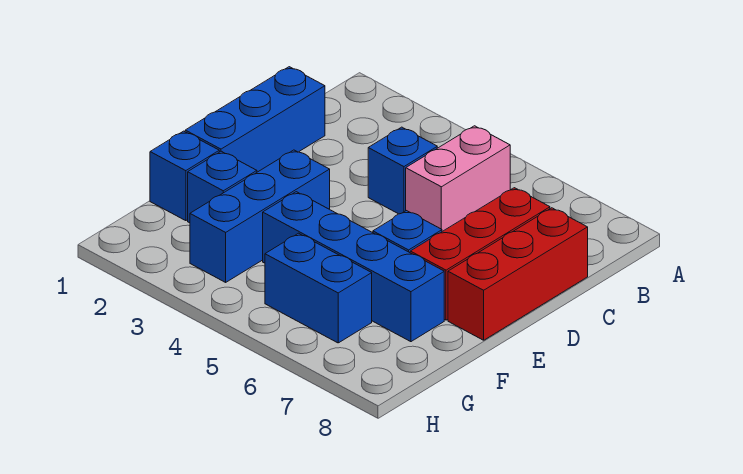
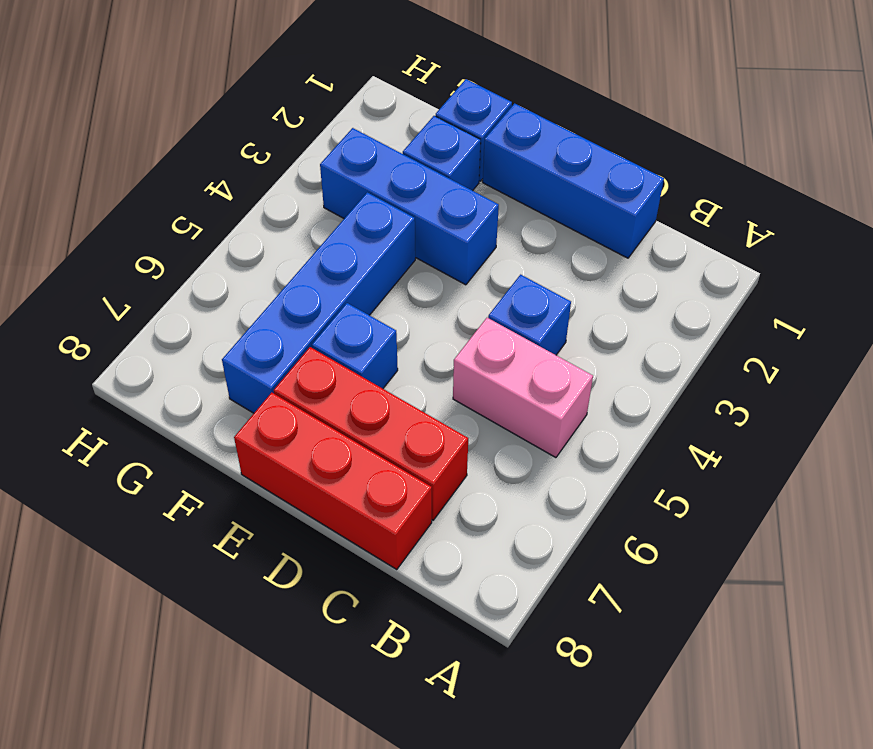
blue 1x2 brick [265,233,372,343] -> none

